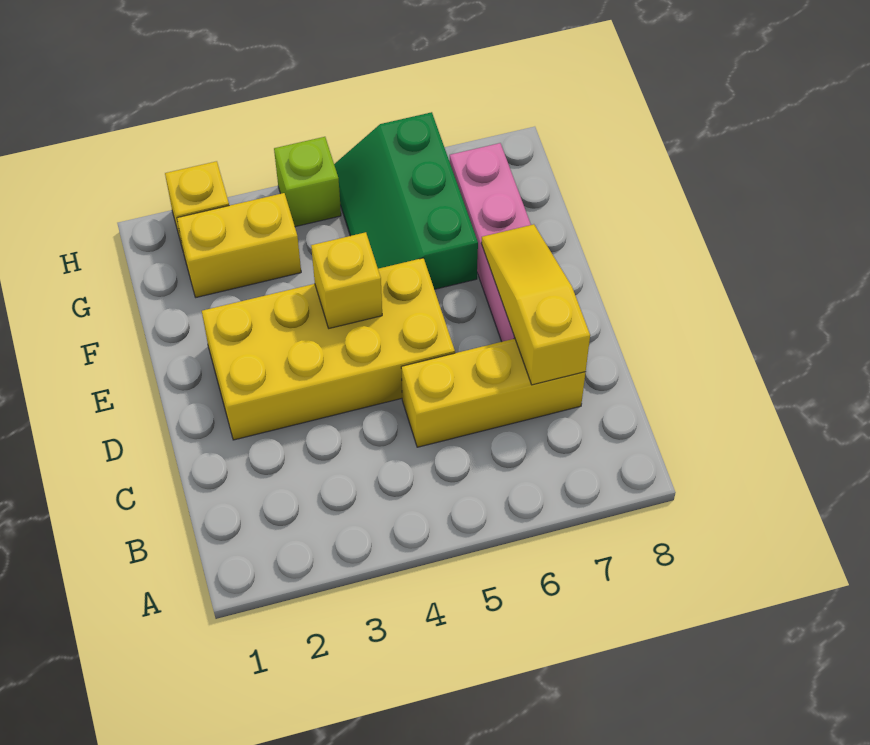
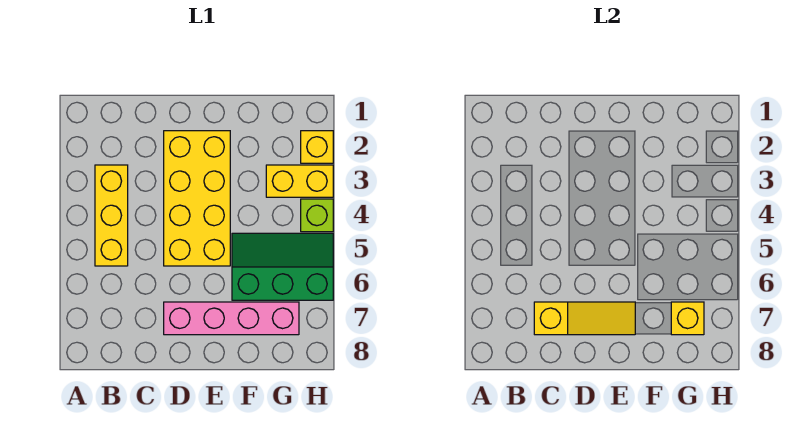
yellow 1x3 brick [401,339,586,447] -> yellow 1x3 brick moved to [95,165,128,266]
yellow 1x1 brick [311,232,382,328] -> yellow 1x1 brick moved to [671,302,704,335]
yellow 1x2 brick [177,193,301,297] -> yellow 1x2 brick turned to [266,165,333,197]

